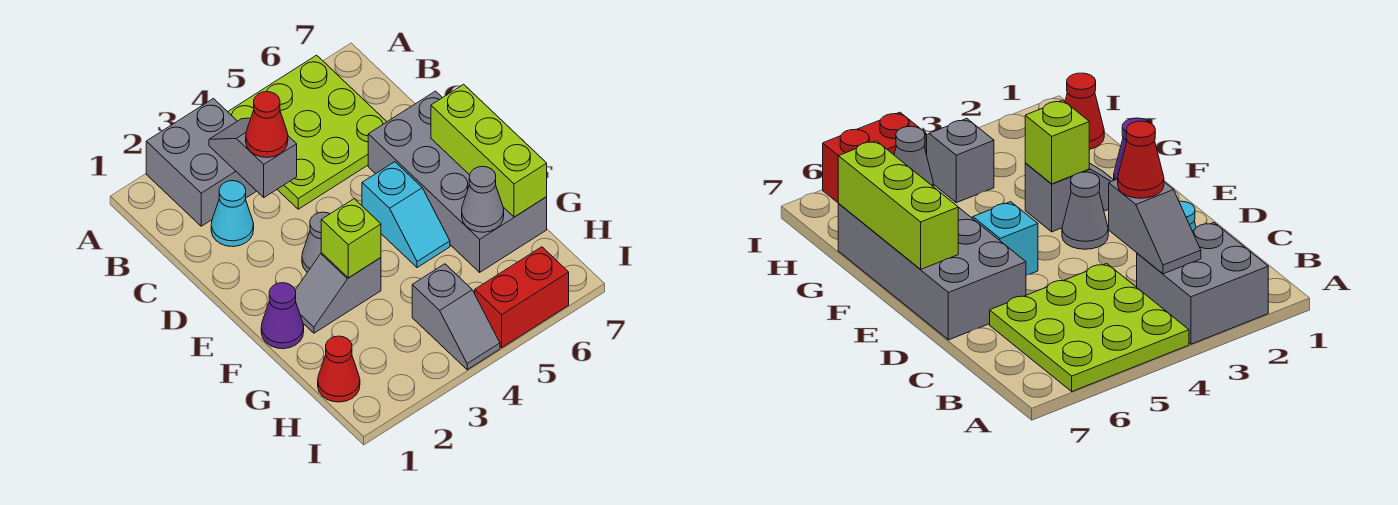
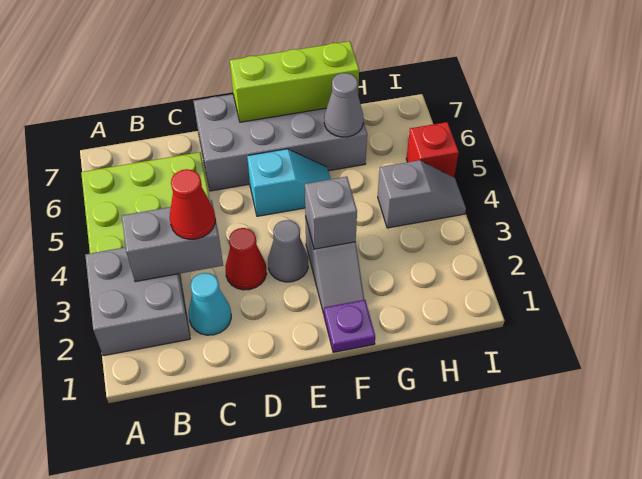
grey 1x2 slope [209,118,297,197] -> grey 1x2 brick [122,200,223,282]
purple 1x1 cone [261,283,304,349] -> purple 1x1 plate [324,300,375,352]
lime 1x1 brick [321,199,381,278] -> grey 1x1 brick [305,177,357,249]
red 1x1 cone [318,336,360,402] -> red 1x1 cone moved to [225,228,267,290]
red 1x2 brick [475,247,569,348] -> red 1x1 brick [406,122,459,177]

